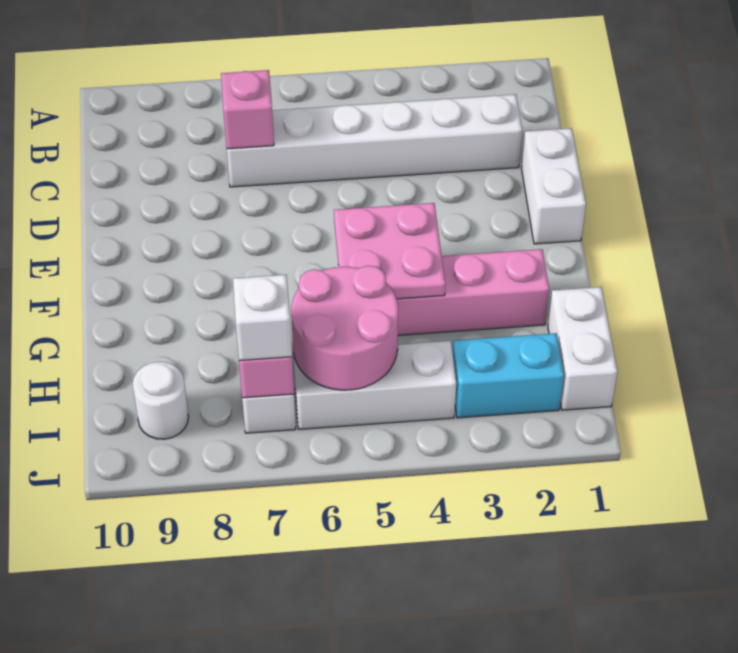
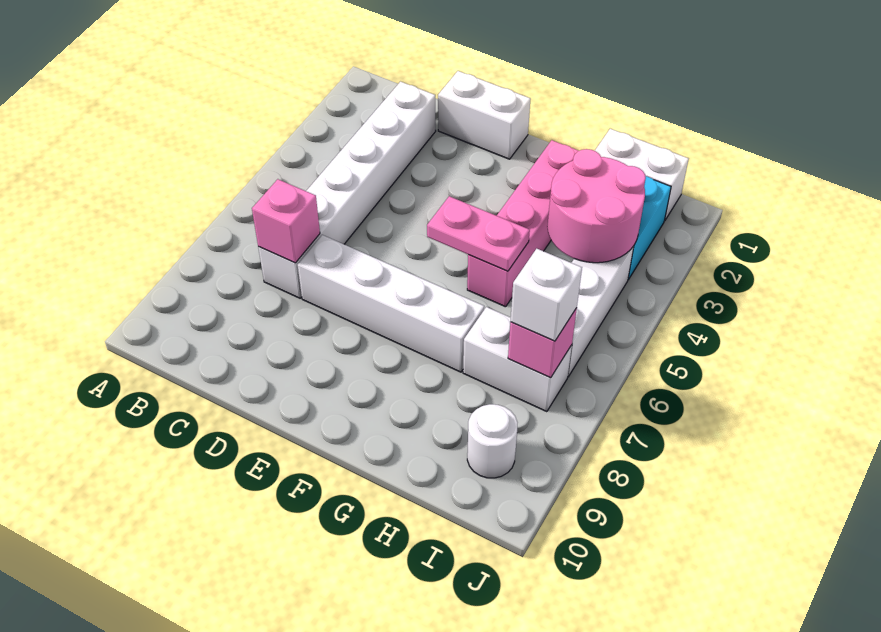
none -> white 1x4 brick [298,235,484,372]
pink 2x2 plate [334,203,445,299] -> pink 1x2 plate [427,196,530,271]
pink 2x2 round brick [291,266,398,390] -> pink 2x2 round brick moved to [547,149,646,263]

